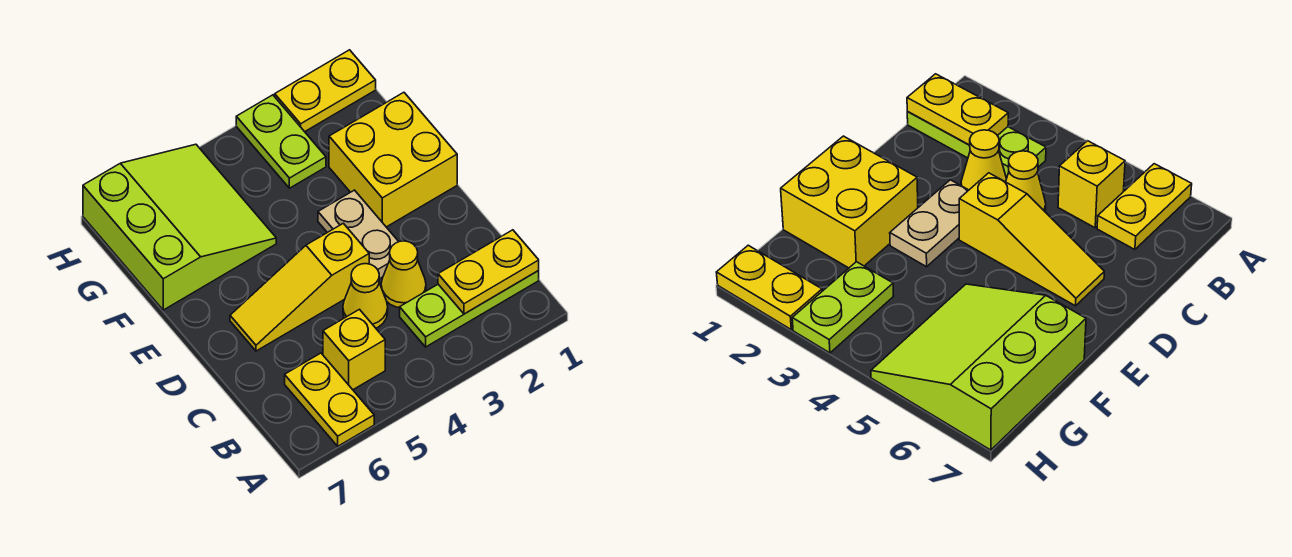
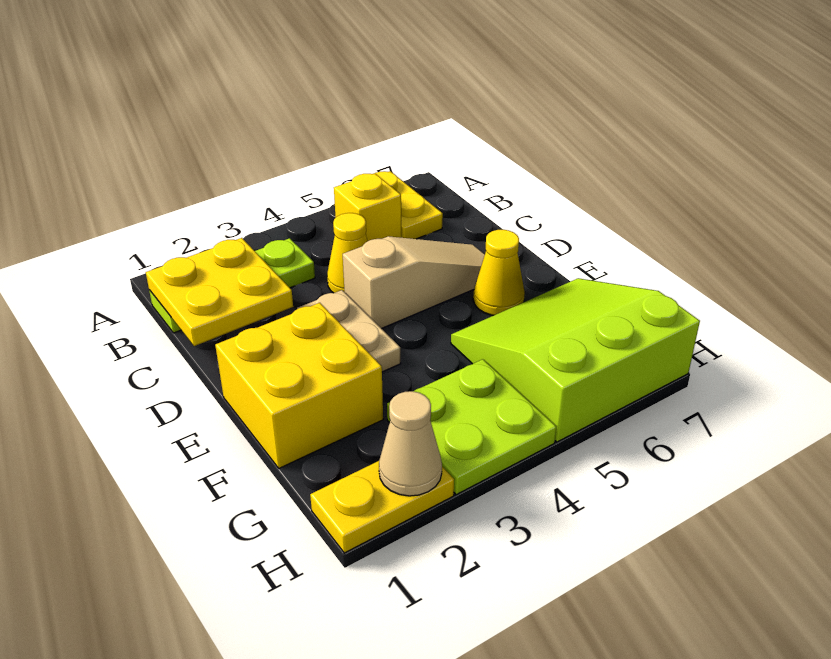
yellow 1x2 plate [438,230,539,314] -> yellow 2x2 plate [146,238,293,346]
yellow 1x1 cone [381,241,426,308] -> yellow 1x1 cone moved to [473,230,525,315]
yellow 1x3 slope [230,223,369,351] -> tan 1x3 slope [343,236,485,329]
lime 3x3 slope [83,144,276,310] -> lime 3x3 slope turned to [451,278,700,442]
lime 1x2 plate [236,95,326,188] -> lime 2x2 plate [387,359,556,495]
none -> tan 1x1 cone [379,391,442,496]

